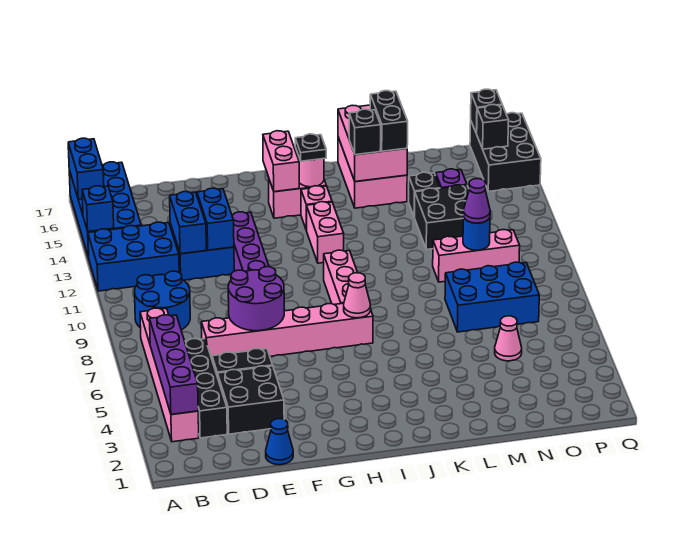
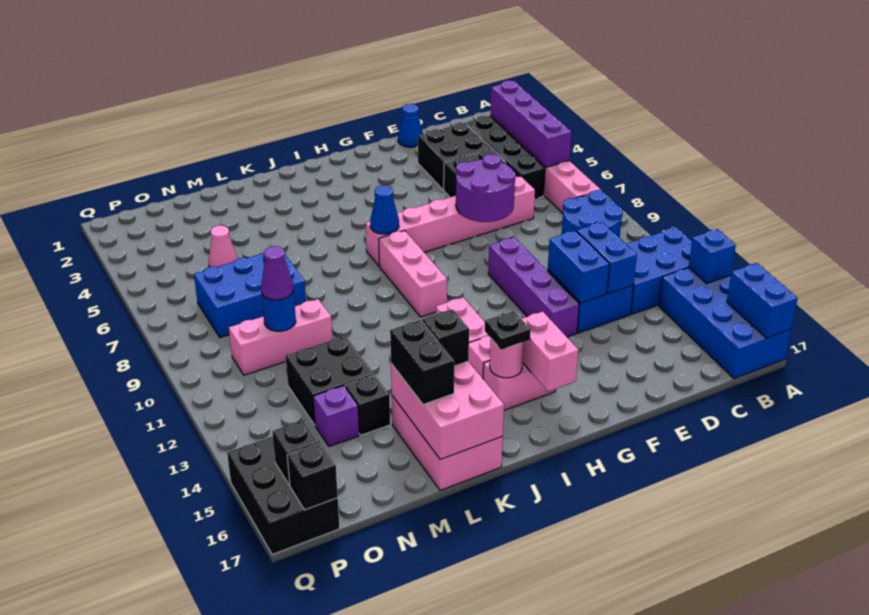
pink 1x1 cone [344,273,371,318] -> blue 1x1 cone [370,185,399,234]

